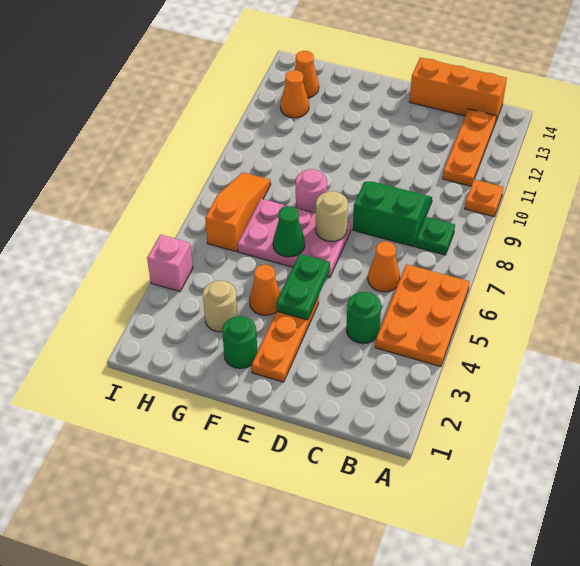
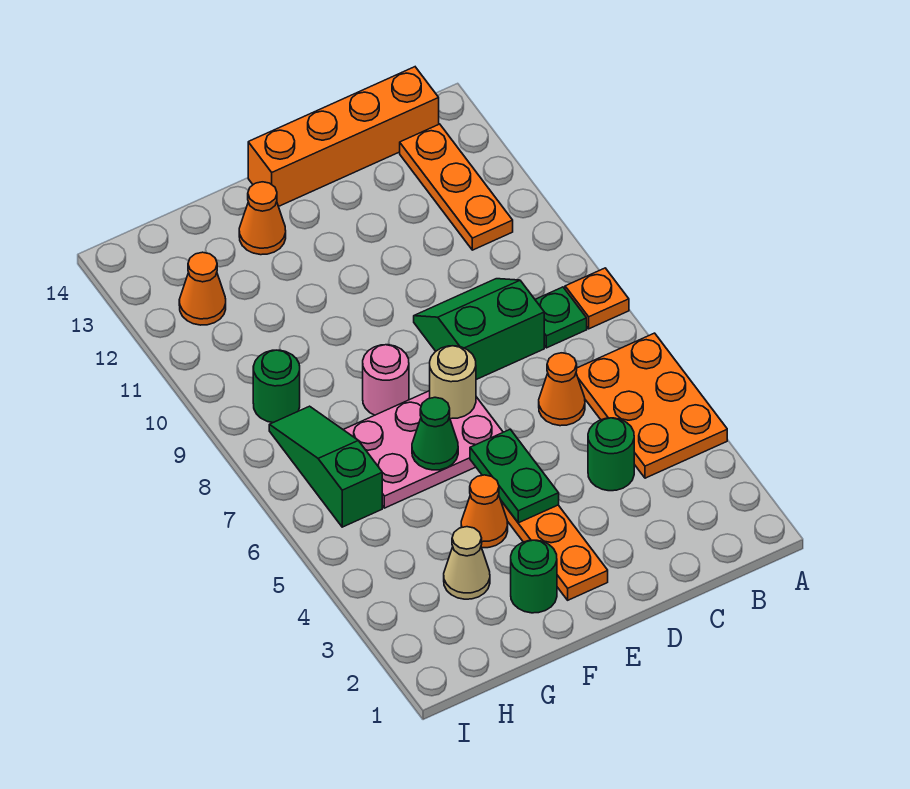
orange 1x1 plate [465,180,503,217] -> orange 1x1 plate moved to [565,268,629,329]
orange 1x3 brick [409,57,507,123] -> orange 1x4 brick [248,67,439,206]
tan 1x1 round brick [203,281,238,332] -> tan 1x1 cone [444,527,490,599]
orange 1x3 slope [205,172,271,251] -> green 1x3 slope [269,406,382,527]
none -> green 1x1 round brick [253,350,300,423]
orange 1x1 cone [294,51,319,98] -> orange 1x1 cone moved to [239,182,286,255]
pink 1x1 brick [147,235,193,292] -> none

